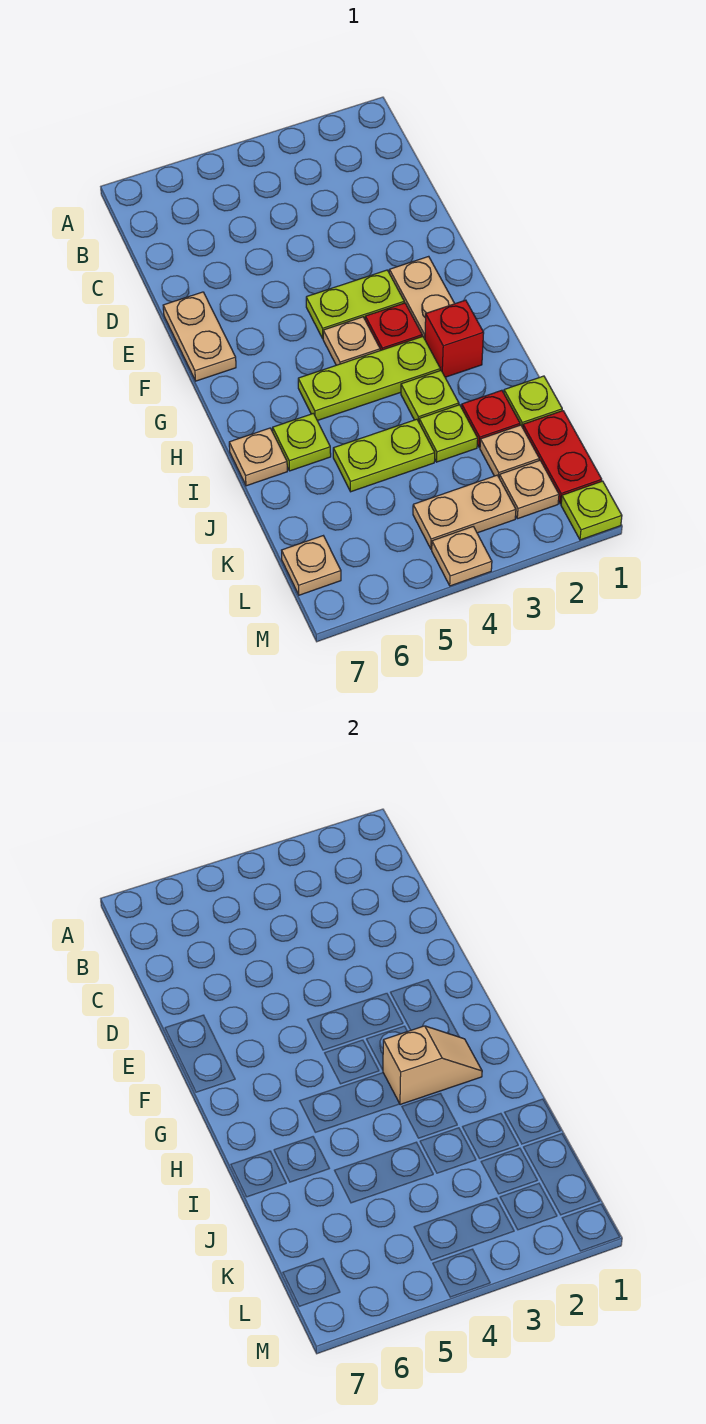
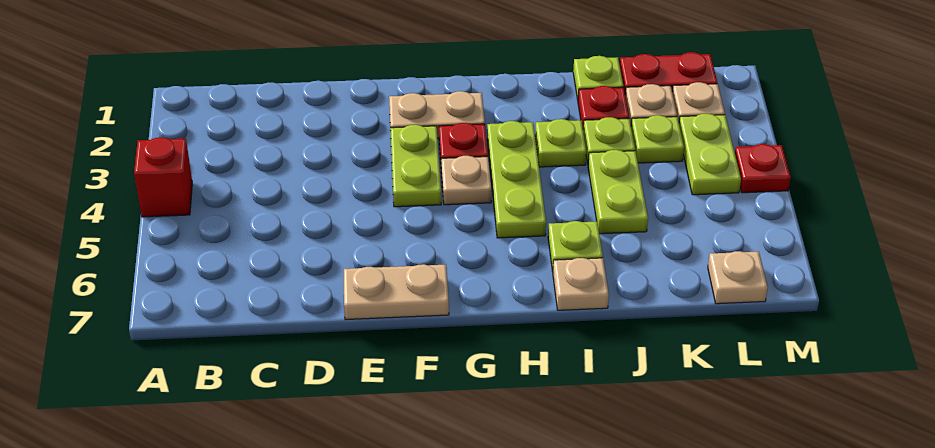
red 1x1 brick [425,300,484,377] -> red 1x1 brick moved to [134,137,192,217]
tan 1x2 slope [383,1026,482,1105] -> none
tan 1x2 plate [413,475,516,549] -> lime 1x2 plate [679,114,741,195]
lime 1x1 plate [561,481,622,540] -> lime 1x1 plate moved to [631,115,684,163]
tan 1x1 plate [432,527,492,586] -> red 1x1 plate [735,144,791,193]

